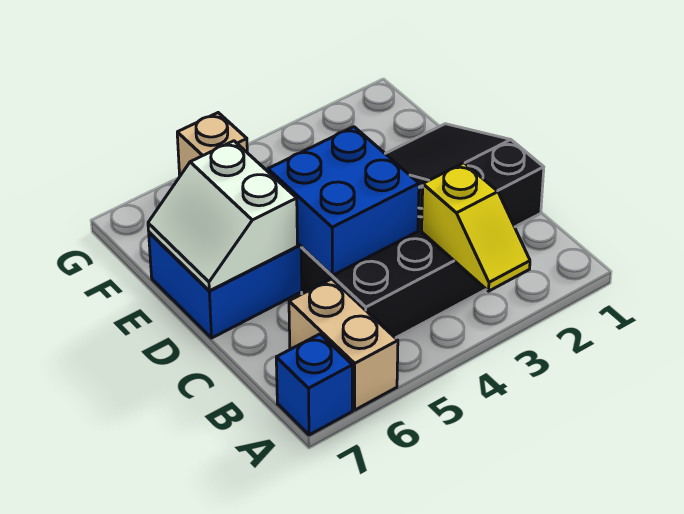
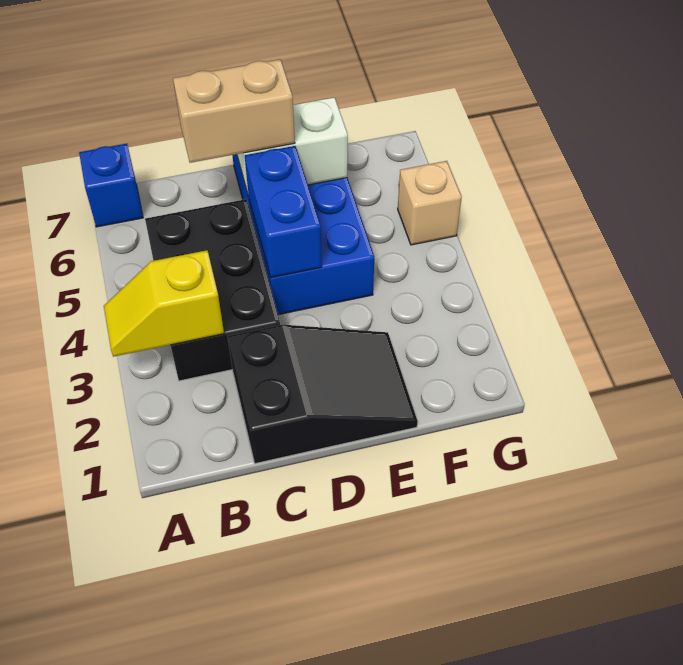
tan 1x2 brick [289,279,398,410] -> tan 1x2 brick moved to [173,59,295,163]
blue 2x2 brick [268,127,419,275] -> blue 1x2 brick [245,146,322,277]

